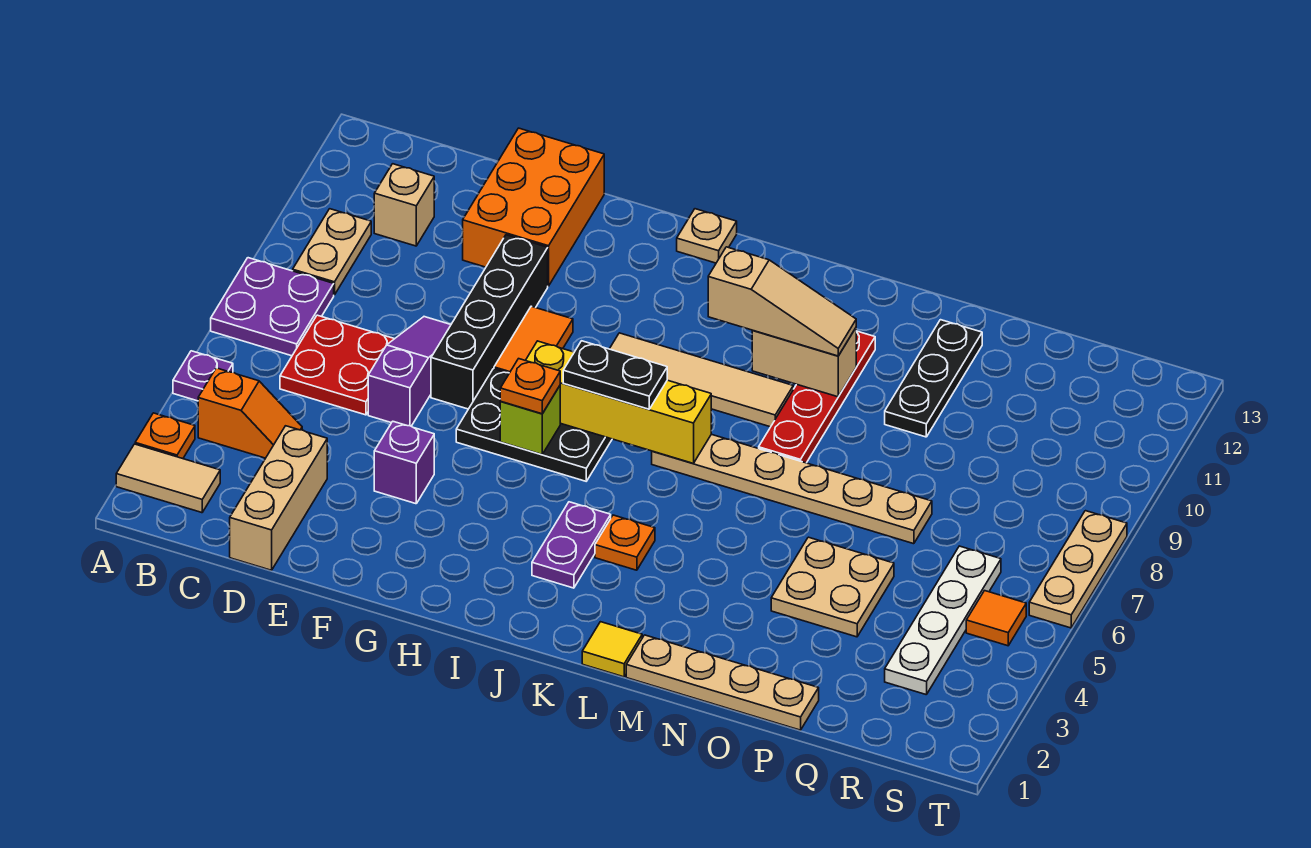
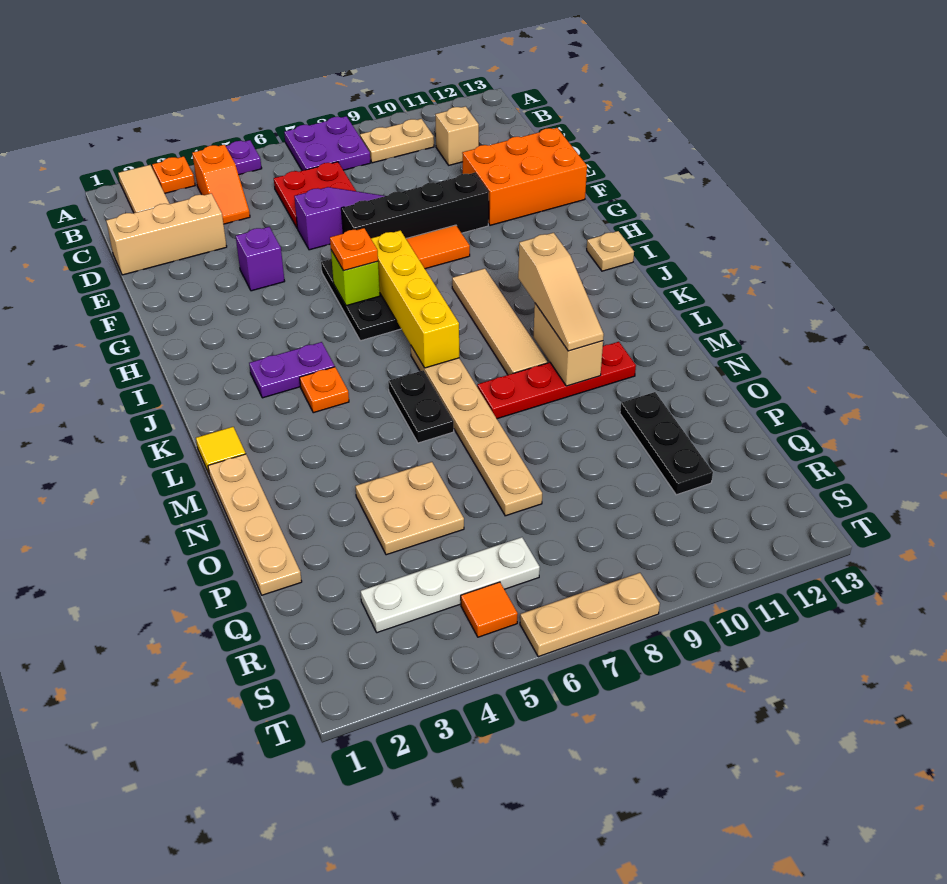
black 1x2 plate [563,341,667,409] -> black 1x2 plate moved to [388,370,454,443]
black 1x3 plate [885,320,982,437] -> black 1x3 plate turned to [620,392,713,495]

